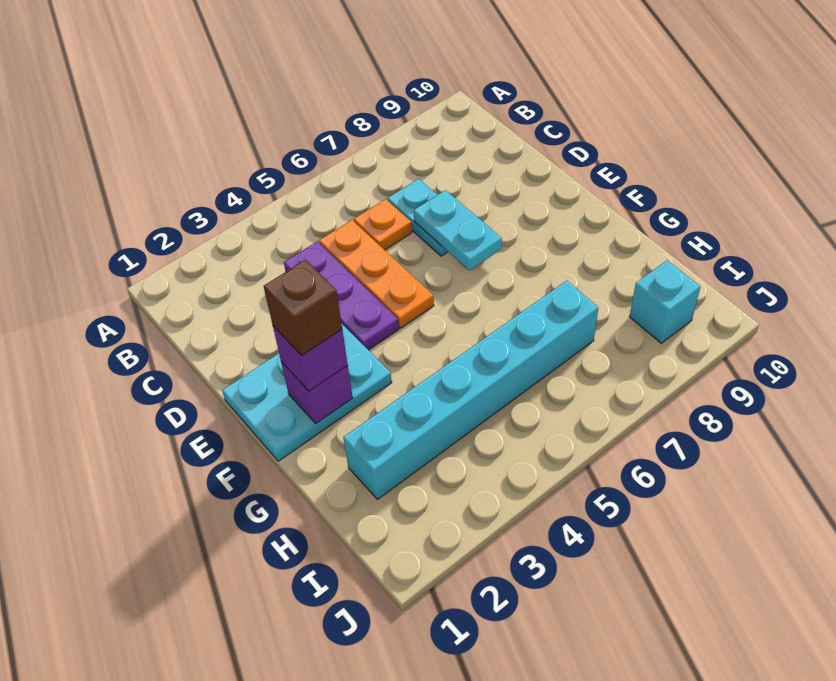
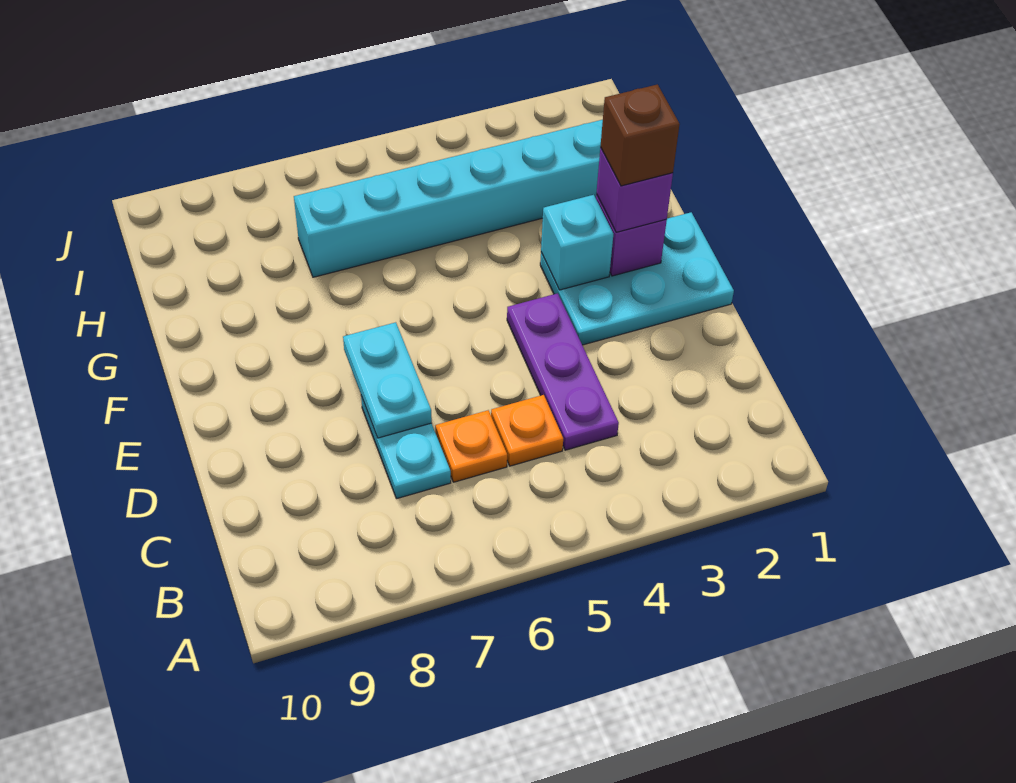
orange 1x3 plate [319,220,434,328] -> orange 1x1 plate [491,395,563,466]
cyan 1x1 brick [630,260,700,343] -> cyan 1x1 brick moved to [541,195,613,290]

